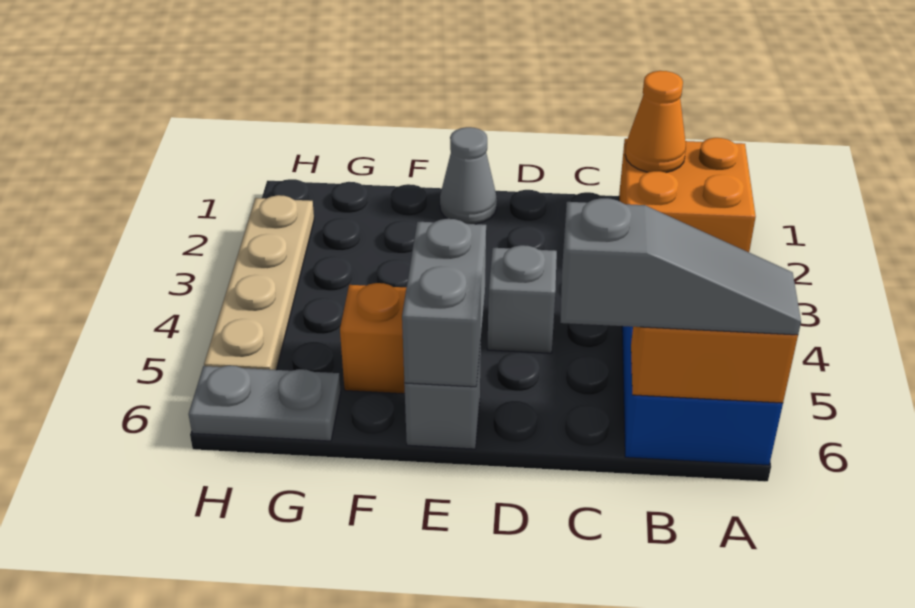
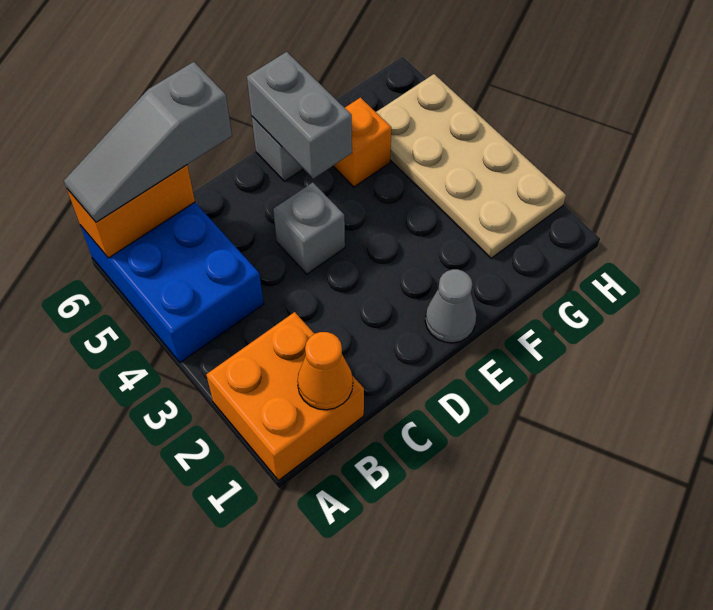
grey 1x2 plate [189,366,341,441] -> none
tan 1x4 plate [204,195,314,370] -> tan 2x4 plate [376,74,566,258]

